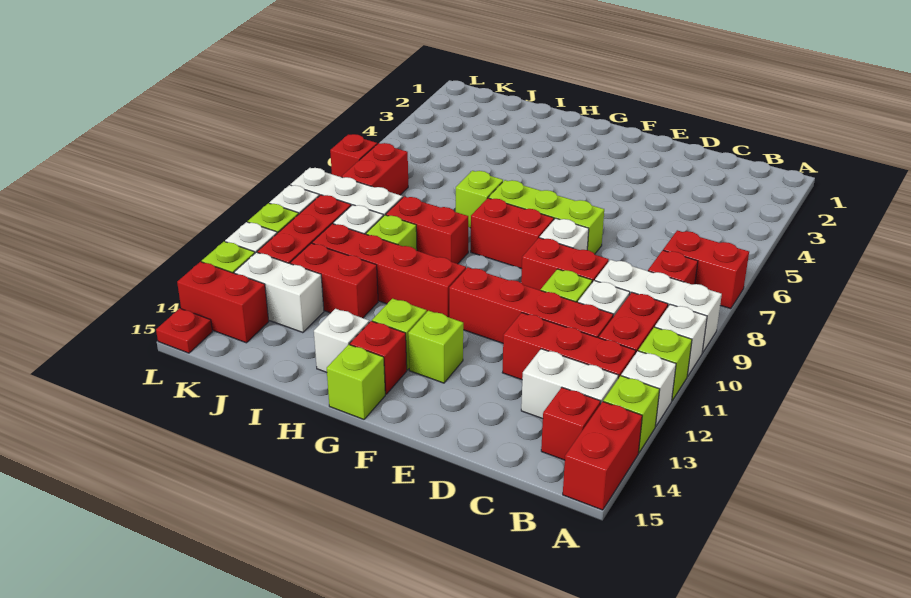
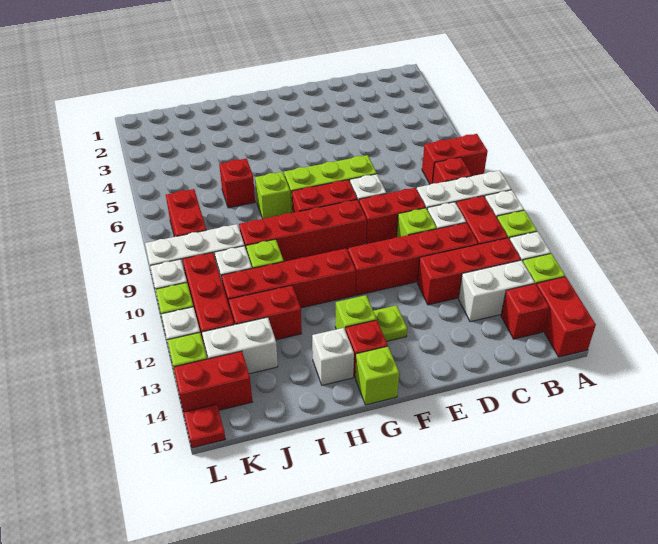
lime 1x1 brick [408,311,463,383] -> lime 1x1 plate [373,305,407,341]
red 1x2 brick [386,196,468,264] -> red 1x4 brick [239,200,367,262]
red 1x1 brick [330,134,377,177] -> red 1x1 brick moved to [219,159,255,208]

